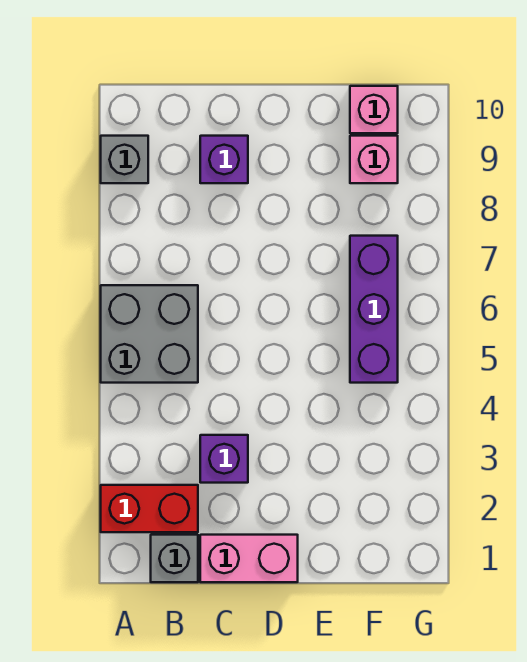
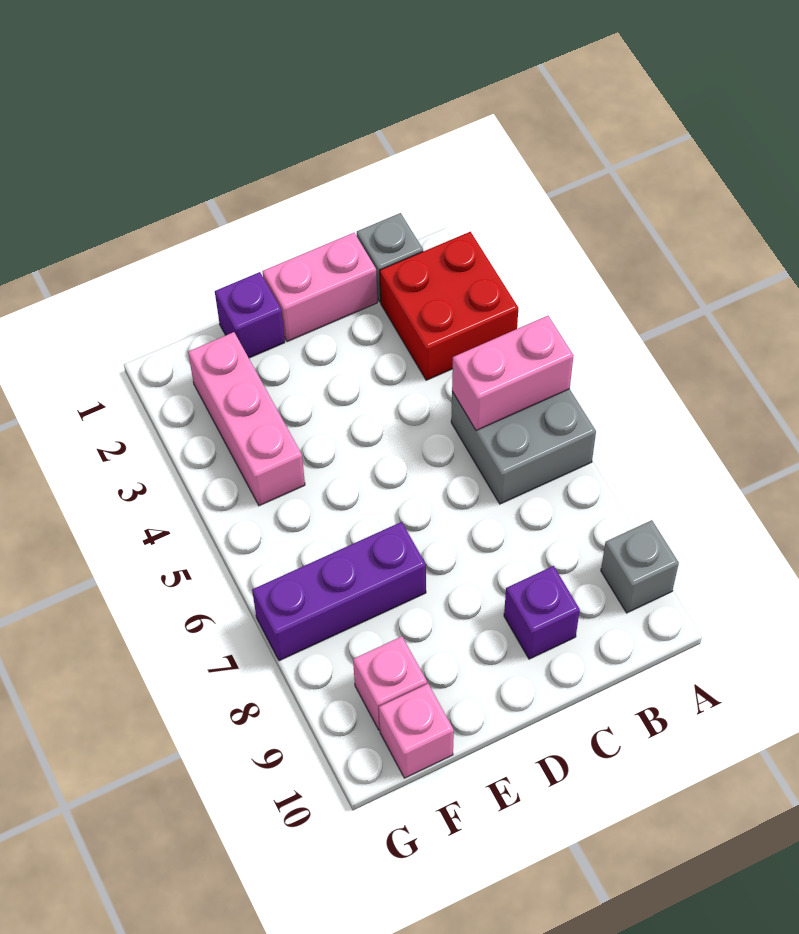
red 1x2 brick [101,485,198,532] -> red 2x2 brick [380,232,518,380]
none -> pink 1x2 brick [452,316,574,430]
purple 1x1 brick [200,435,248,483] -> purple 1x1 brick moved to [215,272,285,358]
none -> pink 1x3 brick [188,332,305,506]
purple 1x3 brick [350,236,398,383] -> purple 1x3 brick turned to [252,522,426,661]

